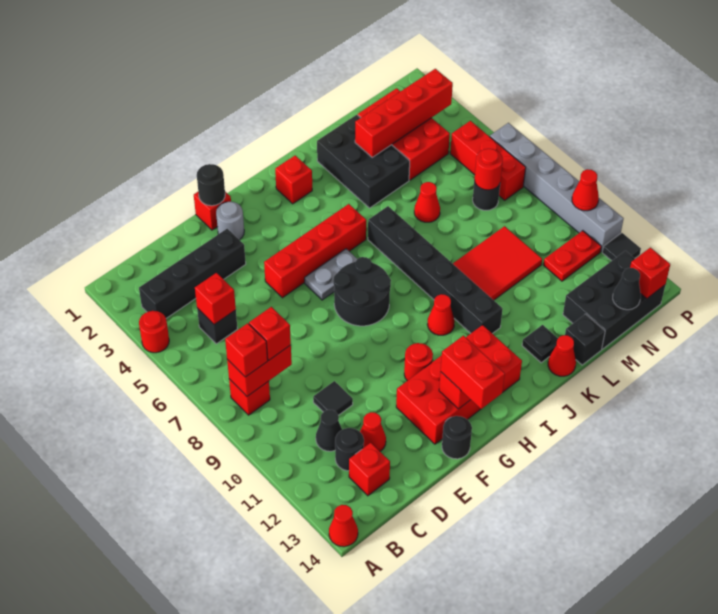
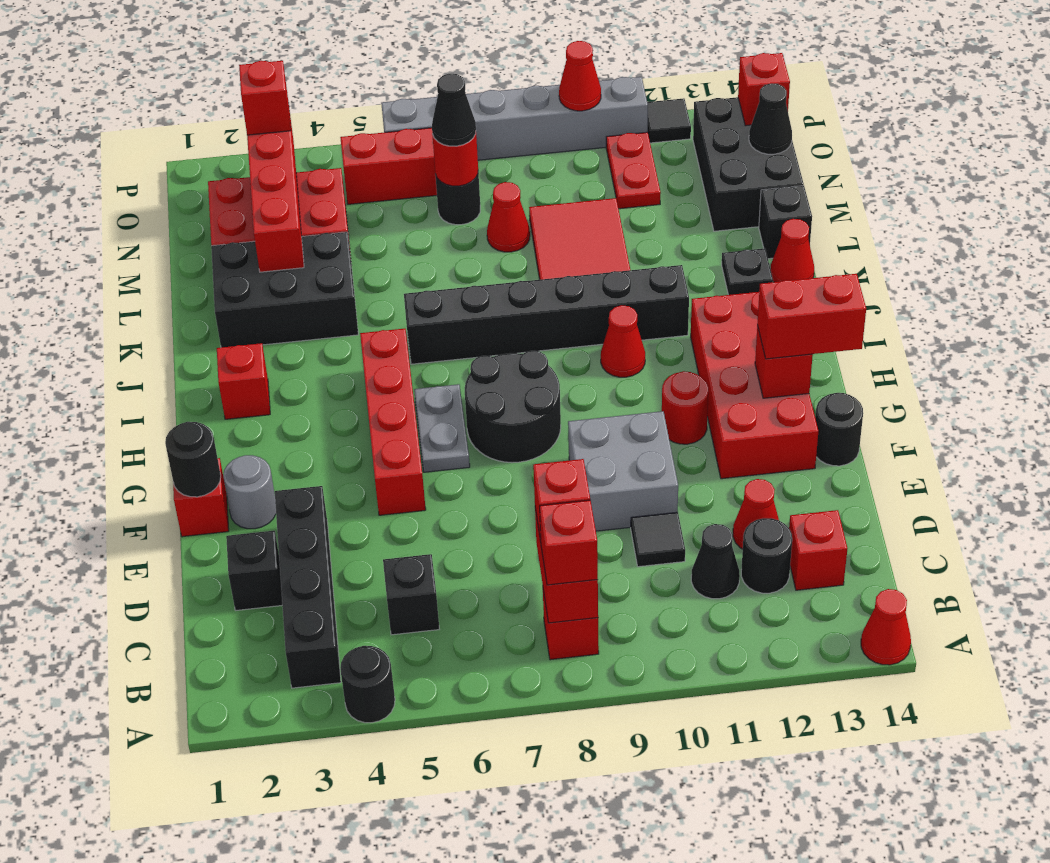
red 1x1 round brick [139,311,169,353] -> black 1x1 round brick [340,646,395,723]
red 1x1 brick [195,273,236,324] -> red 1x1 brick moved to [239,61,291,135]
none -> black 1x1 brick [226,531,282,610]
none -> grey 2x2 brick [568,411,678,531]
red 1x1 cone [414,182,440,222] -> red 1x1 cone moved to [487,182,530,252]
none -> black 1x1 cone [432,74,476,146]

